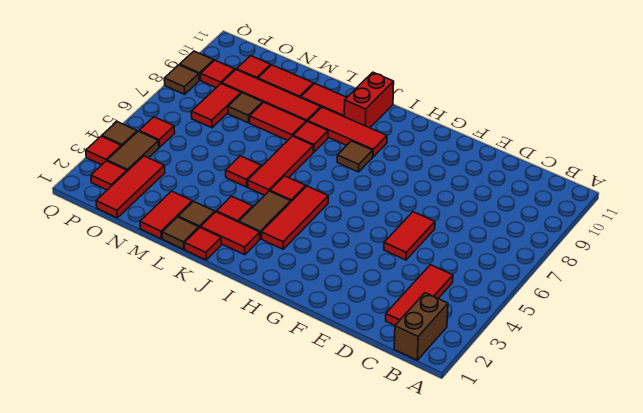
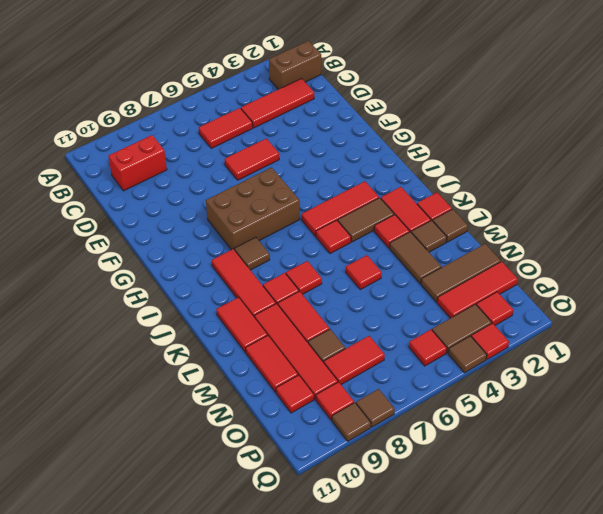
none -> brown 2x3 brick [206,167,300,250]
red 1x2 brick [344,72,394,128] -> red 1x2 brick moved to [108,135,167,191]
red 1x3 tile [248,136,313,195] -> red 1x1 tile [286,261,322,294]
none -> brown 1x2 tile [389,232,441,284]
red 1x2 tile [140,191,192,239] -> red 1x2 tile moved to [199,108,253,148]
none -> brown 1x3 tile [421,244,501,302]

